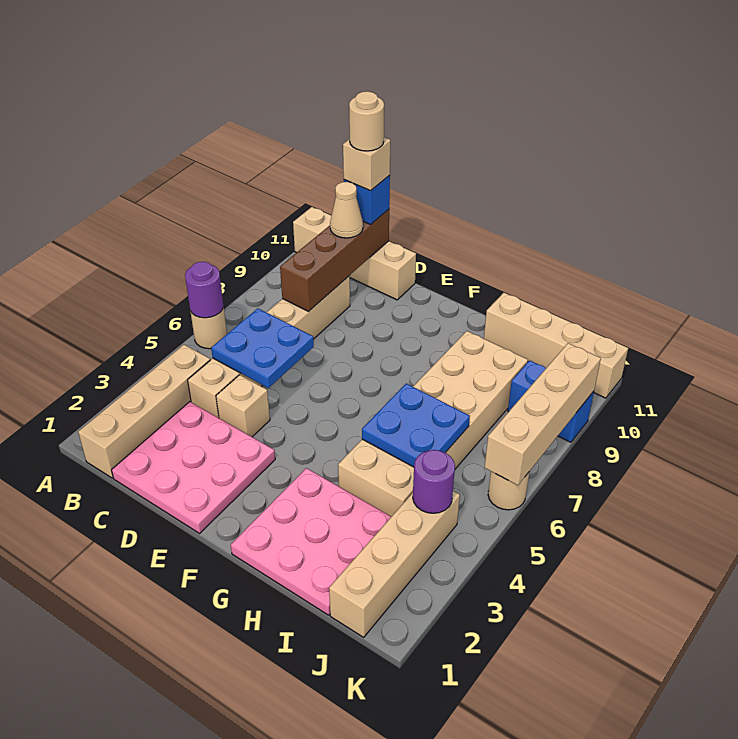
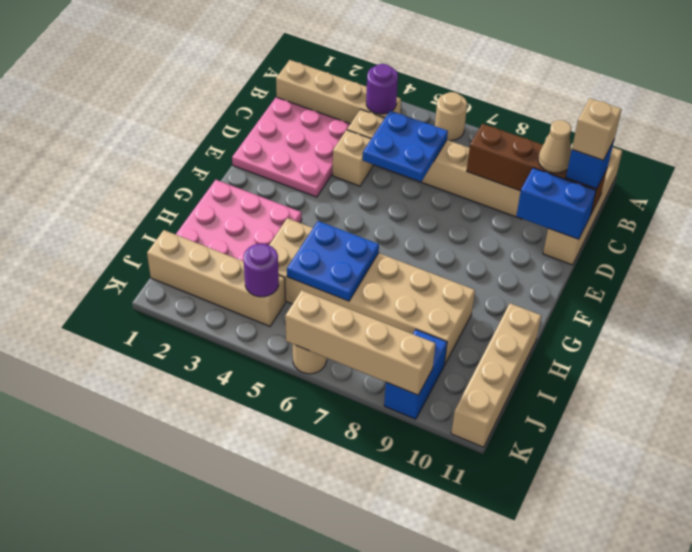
purple 1x1 round brick [185,262,224,318] -> purple 1x1 round brick moved to [366,64,398,114]
tan 1x1 round brick [349,91,384,151] -> none
none -> blue 1x2 brick [516,168,596,239]

